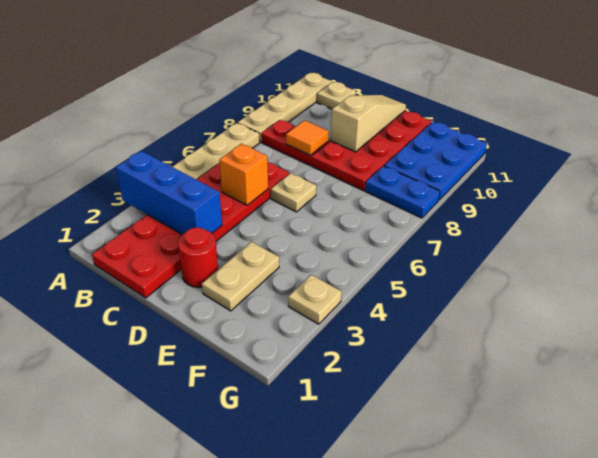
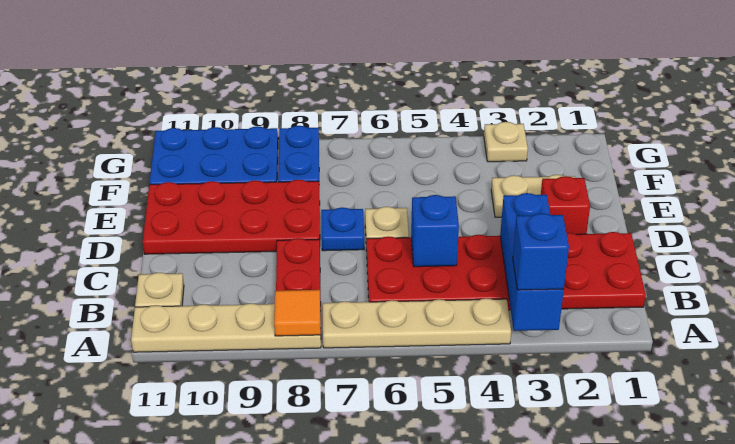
none -> blue 1x1 brick [513,213,569,290]
orange 1x1 brick [219,144,268,205] -> blue 1x1 brick [411,195,459,267]
orange 1x1 tile [286,120,329,155] -> orange 1x1 tile moved to [274,290,321,336]
red 1x1 round brick [178,227,218,288] -> red 1x1 brick [541,176,590,234]
none -> blue 1x1 plate [321,207,364,251]
tan 1x3 slope [331,95,406,152] -> none

